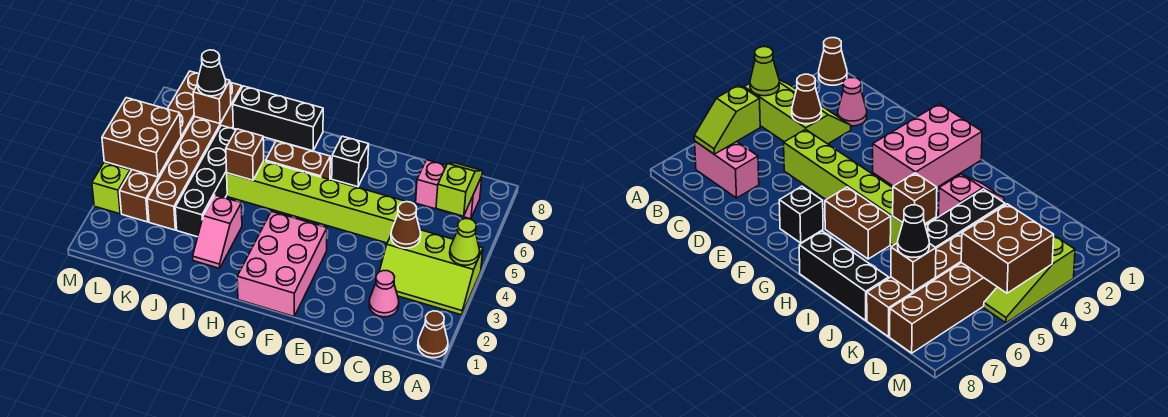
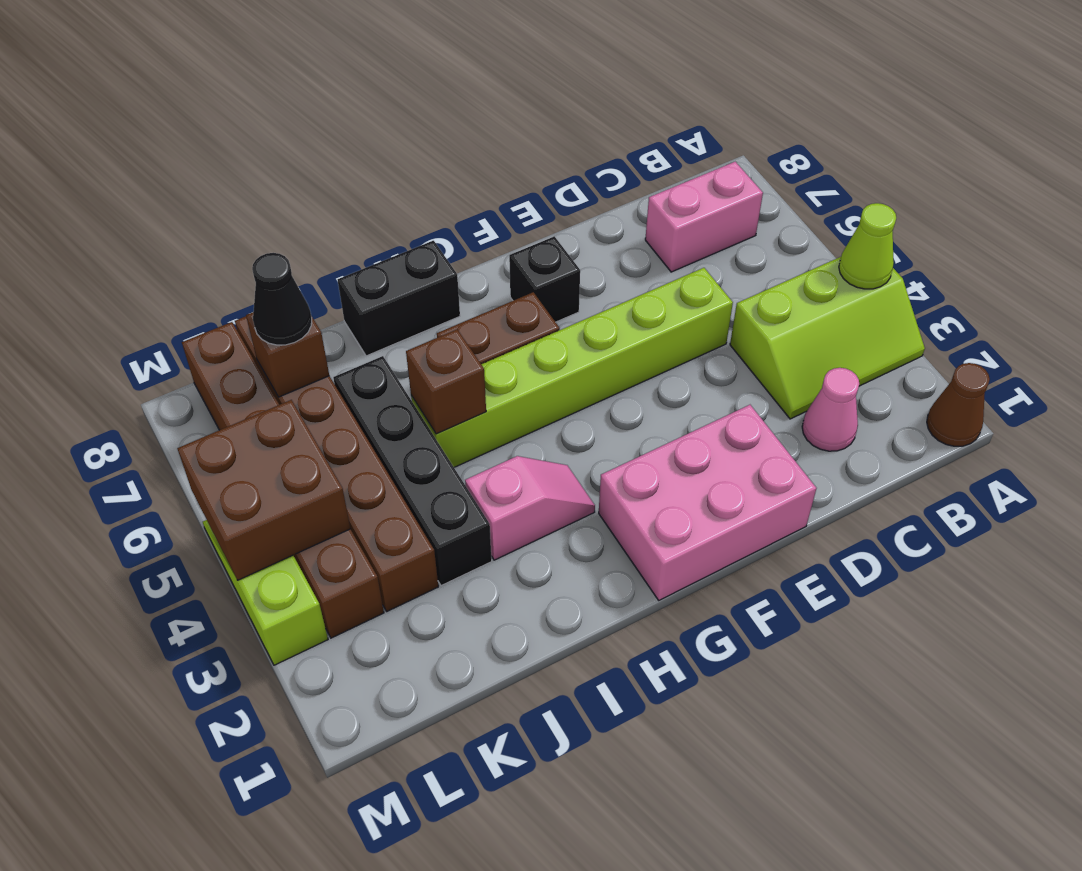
lime 1x2 slope [436,163,482,216] -> none
brown 1x1 cone [391,202,421,248] -> none
pink 2x3 brick [237,211,327,316] -> pink 2x3 brick turned to [599,405,817,600]
black 1x3 brick [233,86,323,151] -> black 1x2 brick [338,241,460,356]
pink 1x2 slope [193,195,242,268] -> pink 1x2 slope turned to [465,456,595,560]

